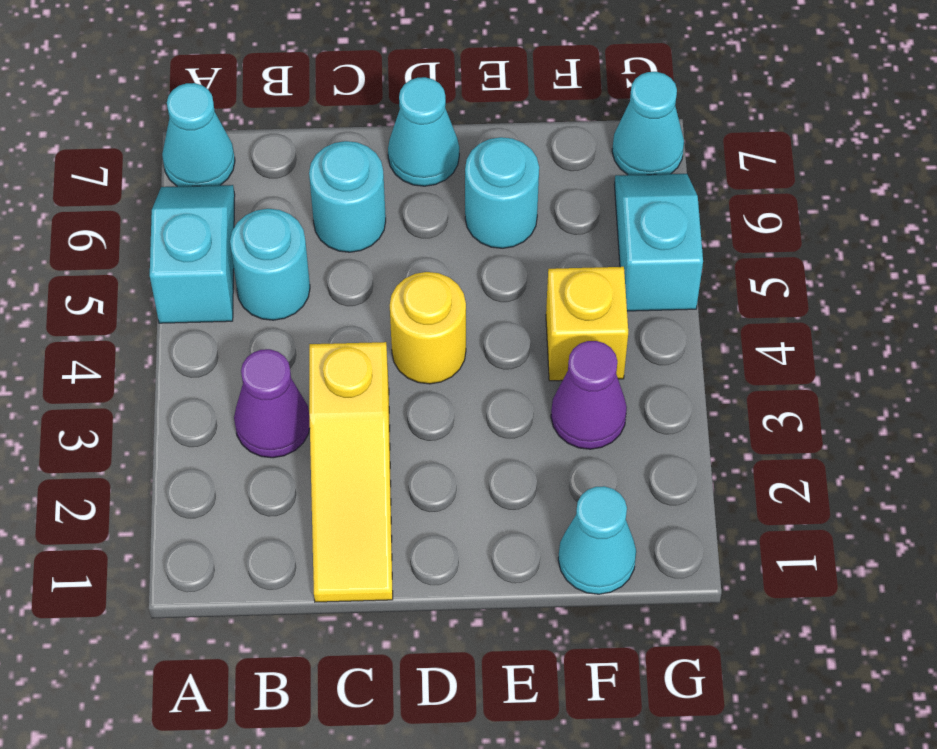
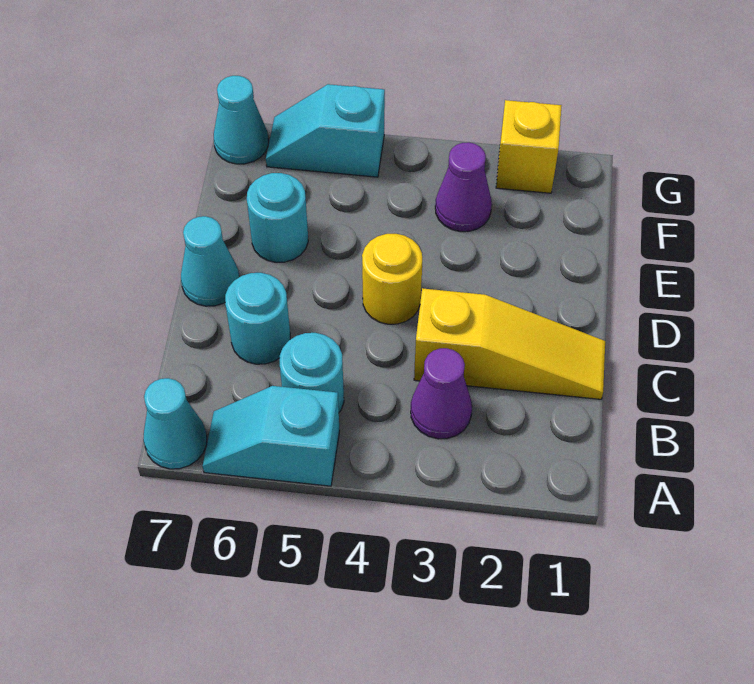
cyan 1x1 cone [558,486,636,594] -> none
yellow 1x1 brick [546,267,628,381] -> yellow 1x1 brick moved to [496,100,562,193]

